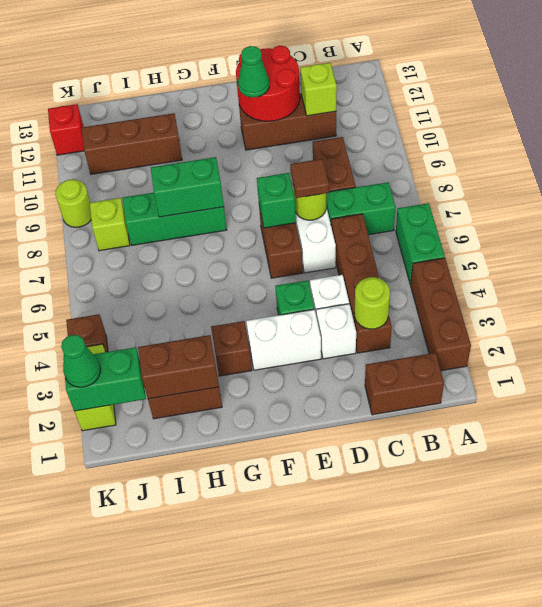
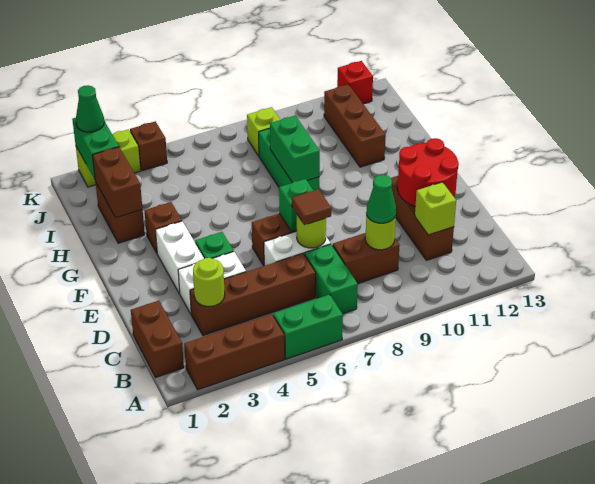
green 1x1 cone [238,46,269,97] -> green 1x1 cone moved to [366,175,396,223]
lime 1x1 round brick [55,179,91,227] -> lime 1x1 round brick moved to [365,215,396,250]

